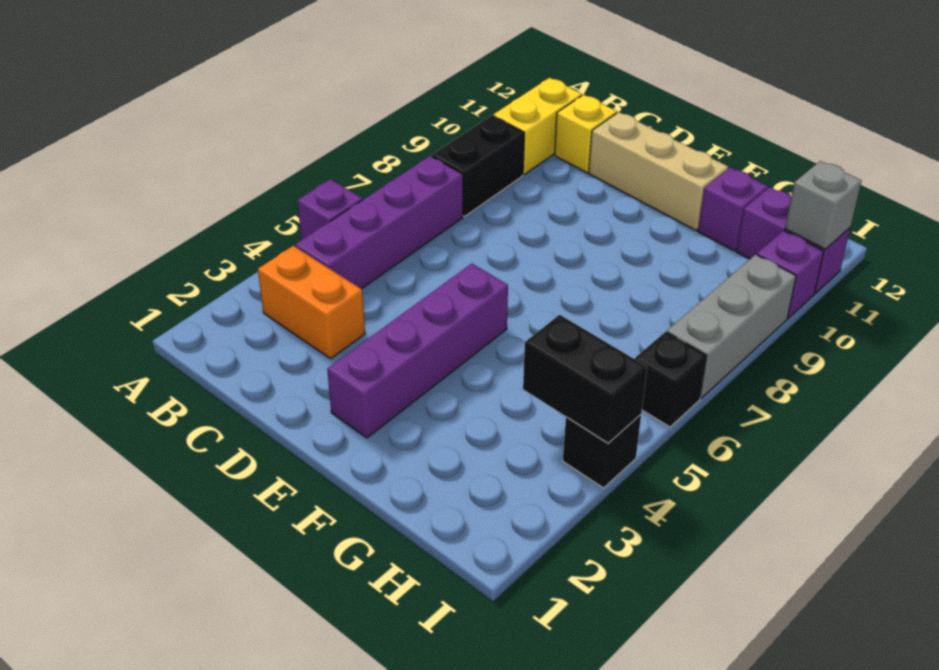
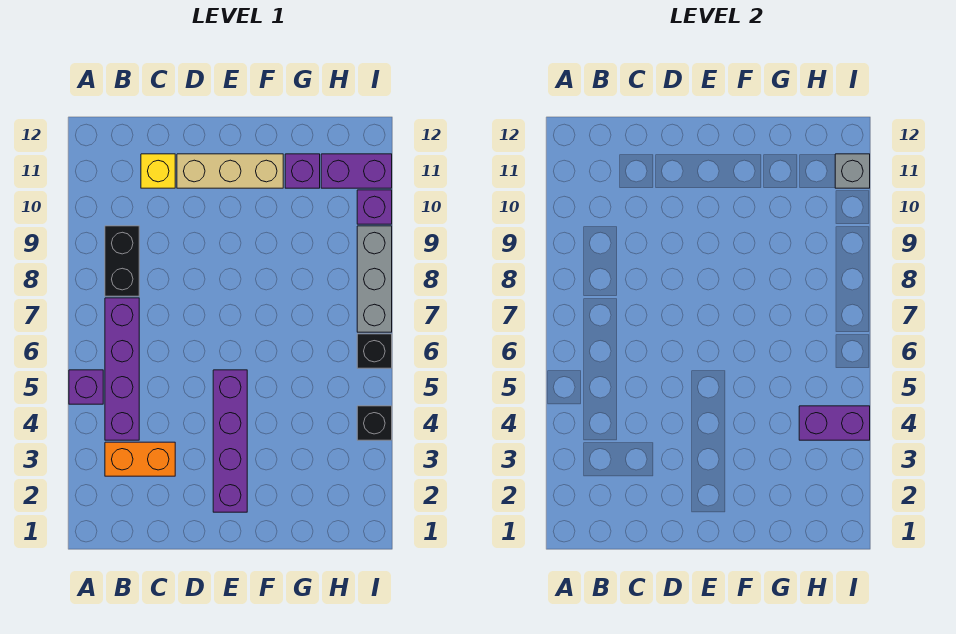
yellow 1x2 brick [493,78,582,174] -> none
black 1x2 brick [523,315,647,443] -> purple 1x2 brick [799,406,870,440]

